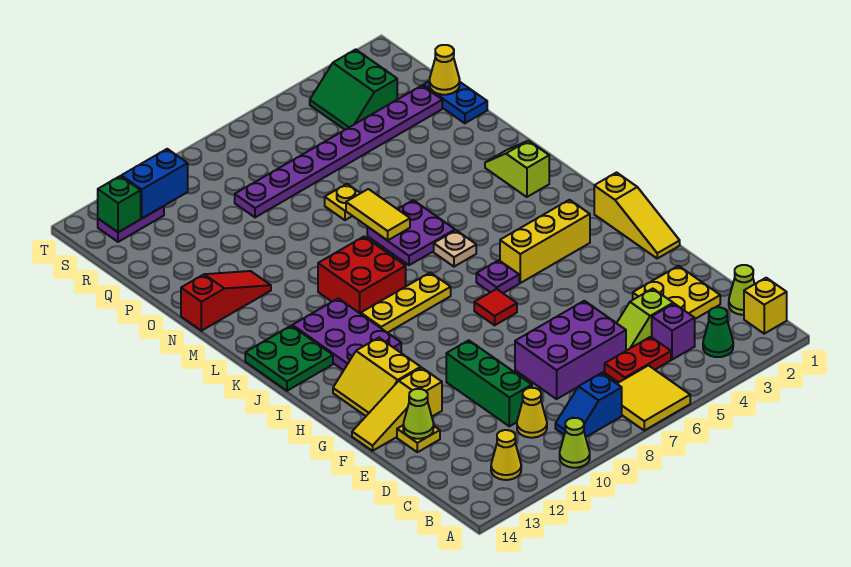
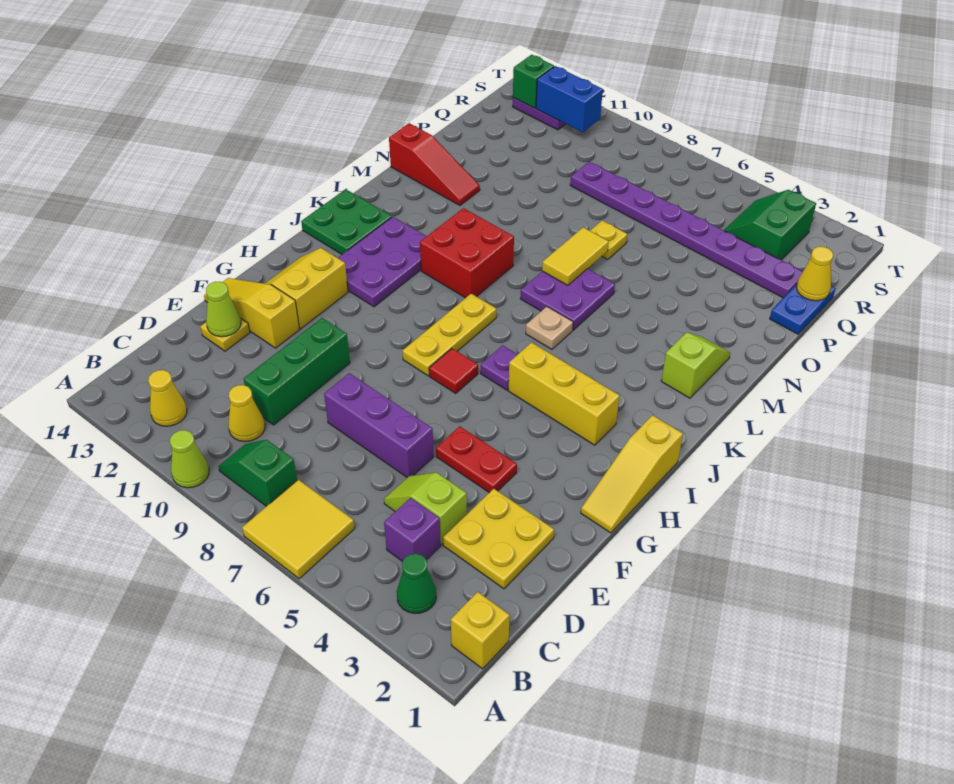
blue 1x2 slope [555,373,622,437] -> green 1x2 slope [218,440,297,506]
lime 1x1 cone [729,265,755,315] -> none
red 1x2 plate [605,337,671,383] -> red 1x2 plate moved to [436,426,517,493]
purple 2x3 brick [515,301,626,399] -> purple 1x3 brick [324,373,434,478]
yellow 1x3 plate [361,273,451,333] -> yellow 1x3 plate turned to [403,294,496,376]

